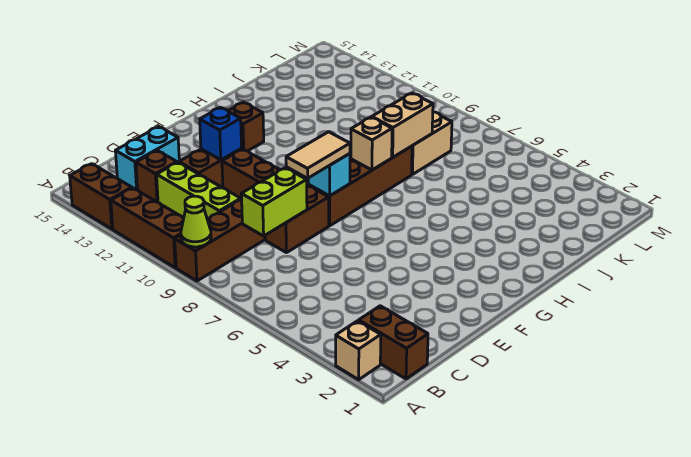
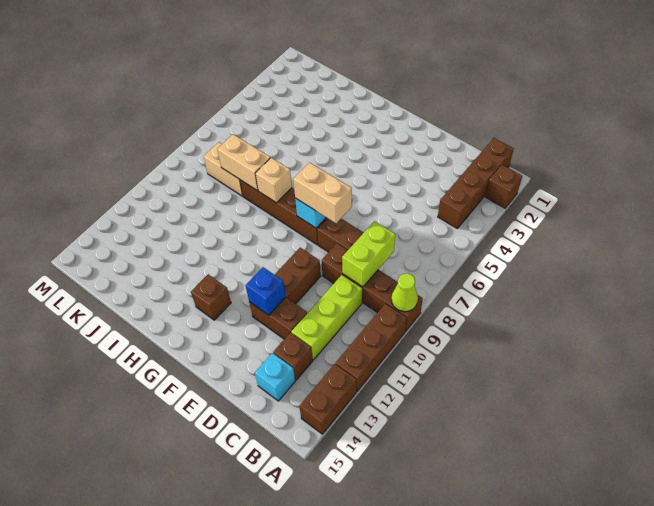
tan 1x1 brick [336,321,381,380] -> brown 1x1 brick [485,165,522,208]
brown 1x2 brick [359,306,428,379] -> brown 1x4 brick [438,138,514,228]
lime 1x2 brick [241,168,307,236] -> lime 1x2 brick turned to [342,221,395,287]
cyan 1x2 brick [115,127,179,190] -> cyan 1x1 brick [255,353,295,401]
tan 1x2 tile [286,132,350,178] -> tan 1x2 brick [293,162,352,223]

